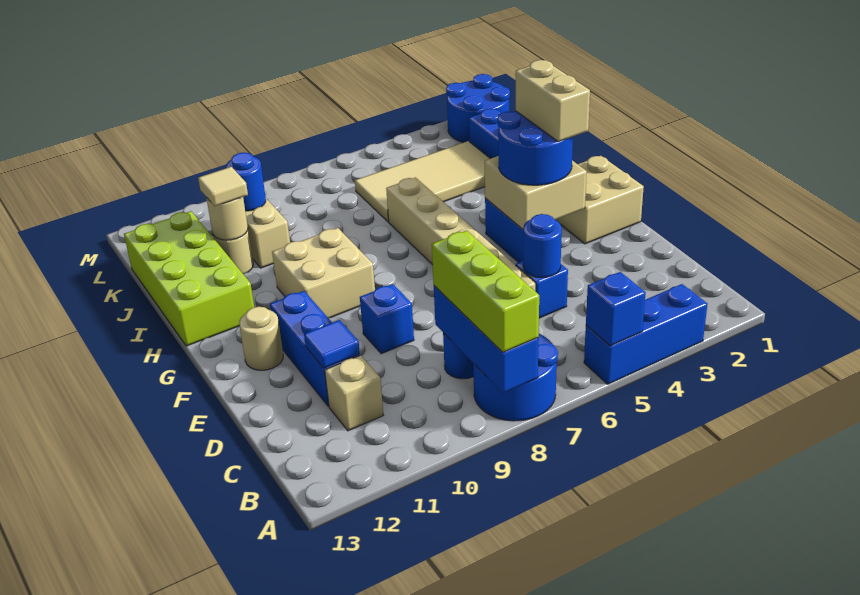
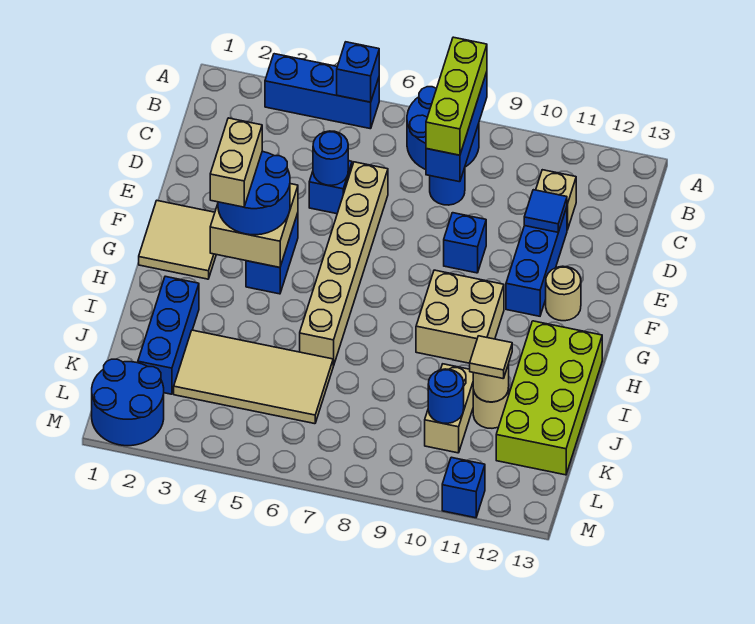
tan 2x2 brick [556,156,644,244] -> tan 2x2 tile [139,201,216,279]
none -> blue 1x1 brick [442,457,485,518]

